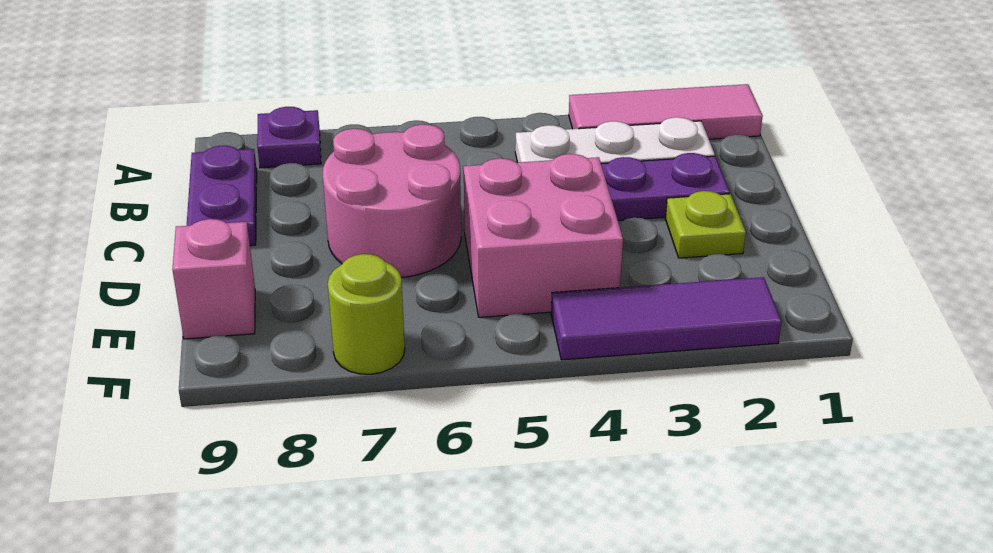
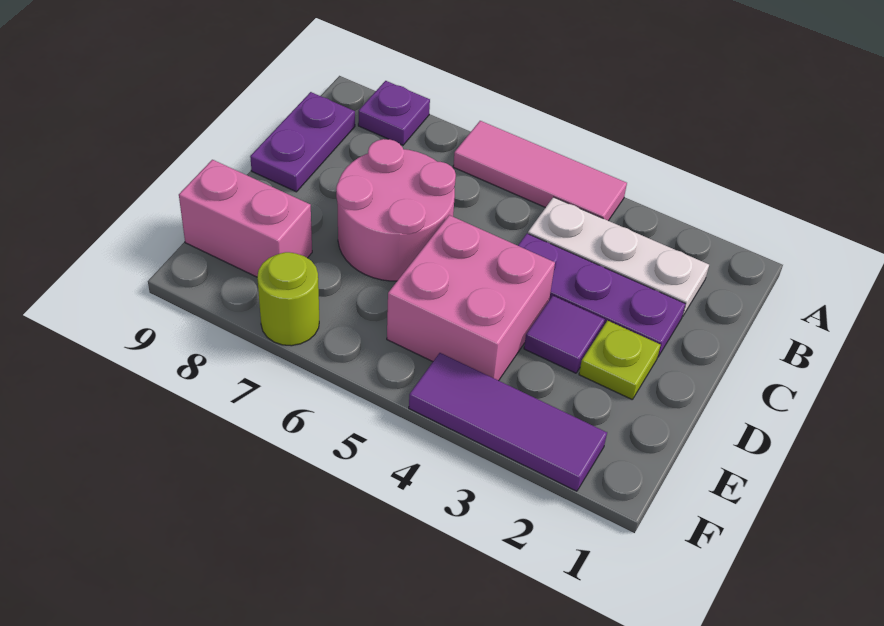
pink 1x3 tile [569,84,763,139] -> pink 1x3 tile moved to [453,121,627,221]
none -> purple 1x1 tile [524,296,605,373]
pink 1x1 brick [172,219,255,339] -> pink 1x2 brick [179,160,312,277]

